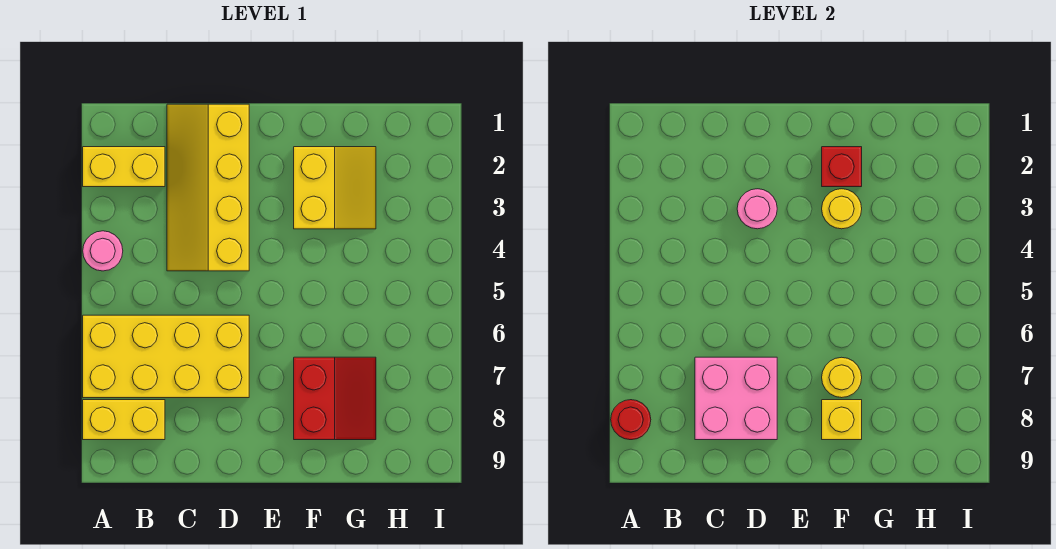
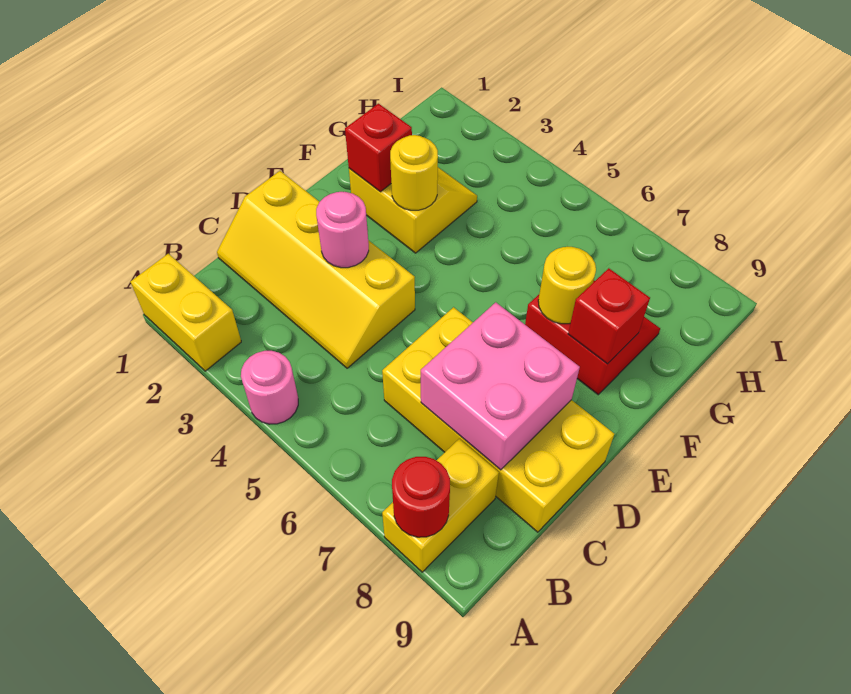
yellow 1x2 brick [83,147,165,187] -> yellow 1x2 brick turned to [130,254,241,371]
yellow 2x4 brick [83,315,249,398] -> yellow 2x4 brick turned to [382,307,614,532]
yellow 1x1 brick [822,400,862,440] -> red 1x1 brick [568,268,650,364]

